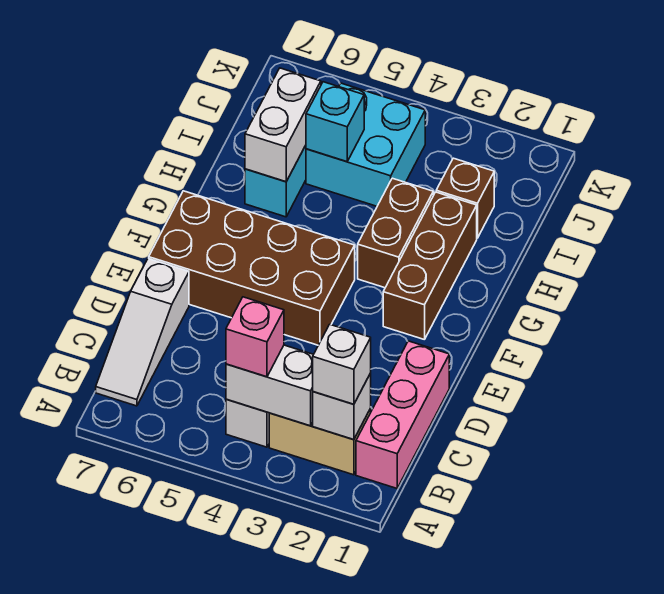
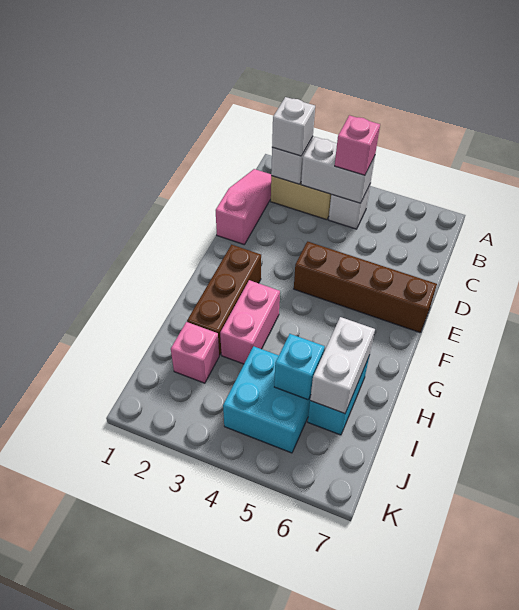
pink 1x3 brick [356,341,449,488] -> pink 1x3 slope [216,169,271,245]
white 1x3 slope [96,258,189,406] -> none
brown 2x4 brick [149,191,355,345] -> brown 1x4 brick [294,242,437,332]
brown 1x2 brick [358,178,433,288] -> pink 1x2 brick [220,280,280,364]
brown 1x1 brick [436,158,494,238] -> pink 1x1 brick [171,322,219,383]

